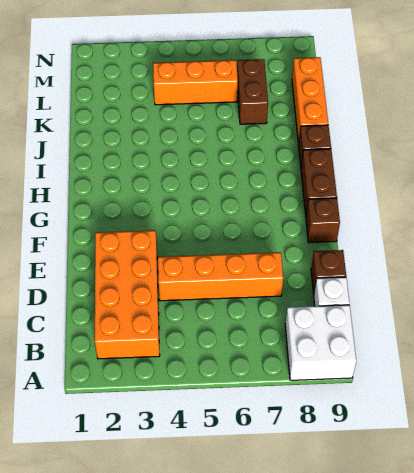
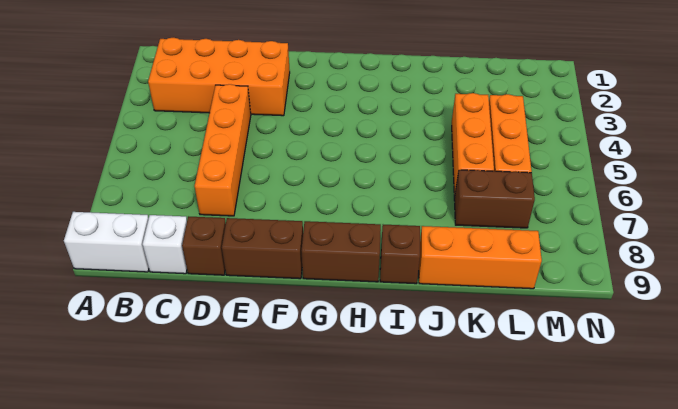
white 2x2 brick [285,305,356,380] -> white 1x2 brick [64,212,149,272]
brown 1x1 brick [306,198,340,243] -> brown 1x2 brick [222,218,303,279]
none -> orange 1x3 brick [452,93,494,196]

